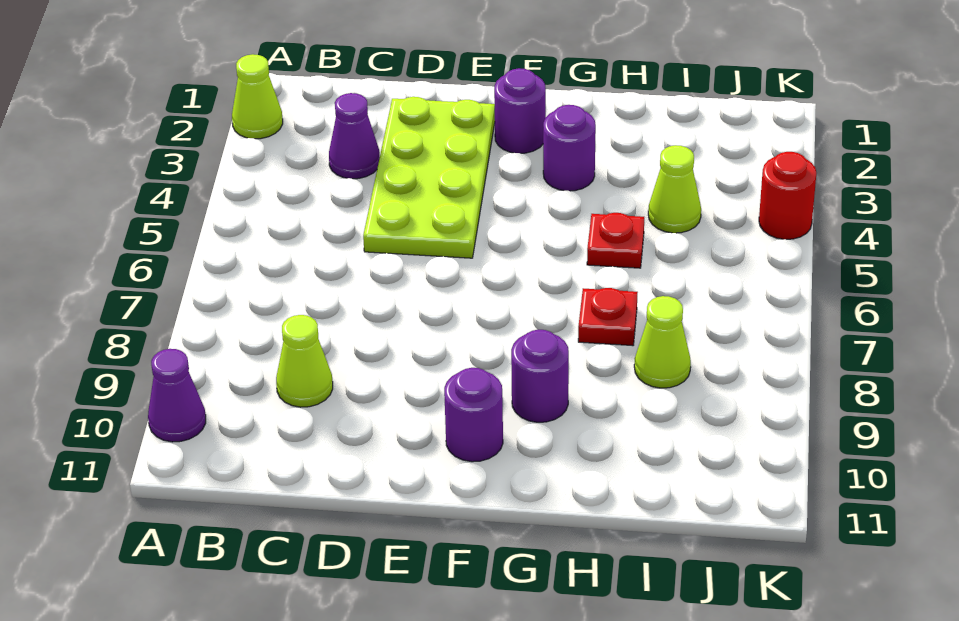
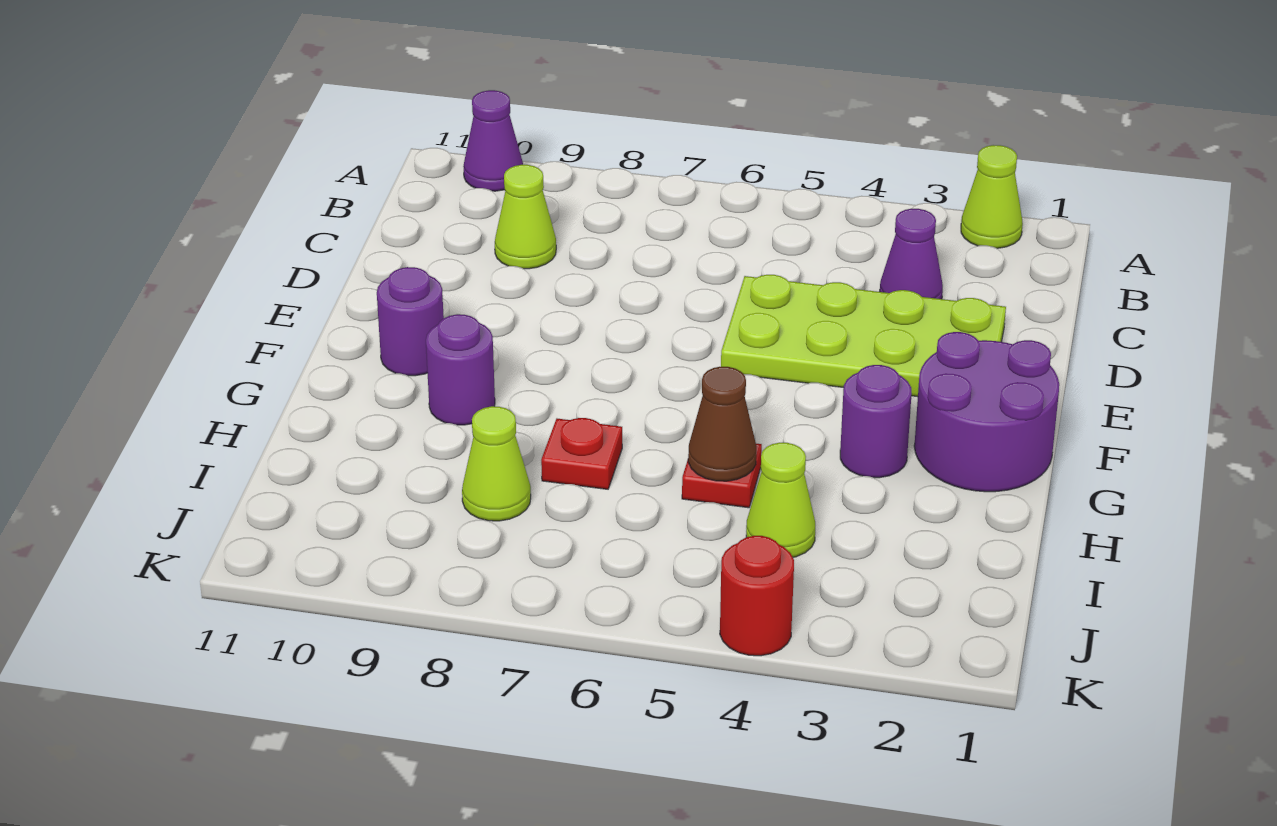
purple 1x1 round brick [494,68,546,153] -> purple 2x2 round brick [914,332,1059,492]
none -> brown 1x1 cone [688,367,756,481]

